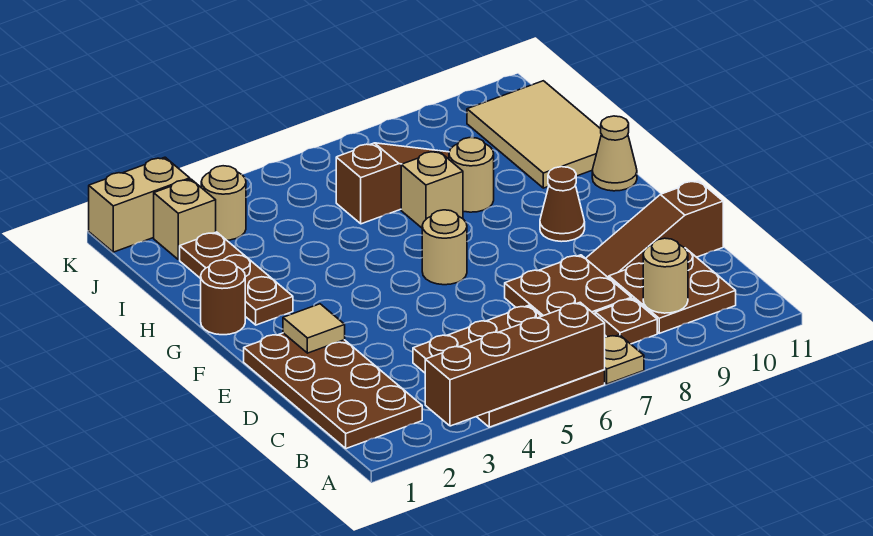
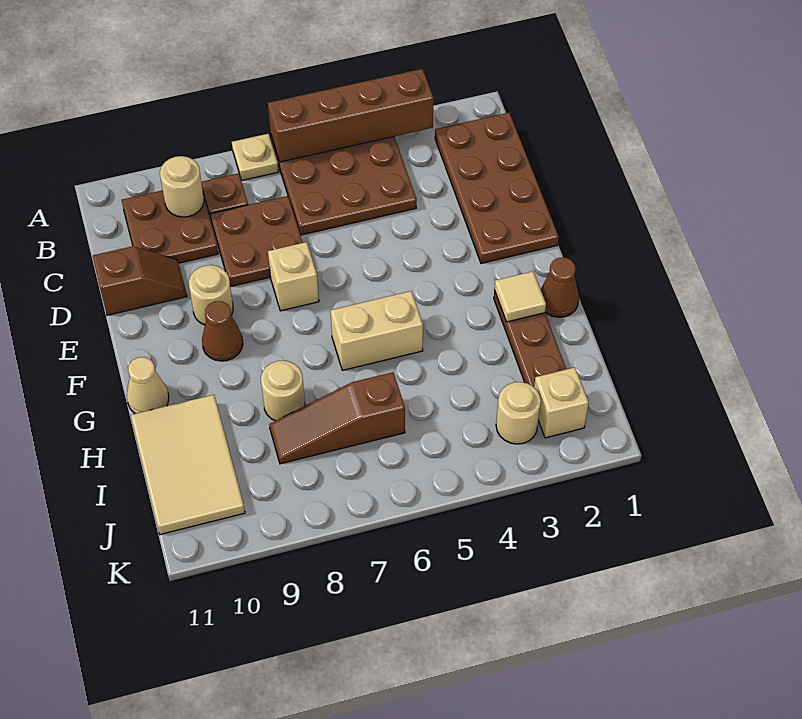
brown 1x3 slope [585,181,723,278] -> brown 1x2 slope [92,246,187,315]
tan 1x1 tile [283,304,345,353] -> tan 1x1 tile moved to [494,271,546,322]
tan 1x1 round brick [422,210,467,285] -> tan 1x1 round brick moved to [189,265,233,325]
brown 1x1 round brick [201,260,245,335] -> brown 1x1 cone [541,258,579,317]
tan 1x1 brick [401,151,463,228] -> tan 1x1 brick moved to [268,242,319,311]
tan 1x2 brick [89,157,190,252] -> tan 1x2 brick moved to [330,291,423,370]

